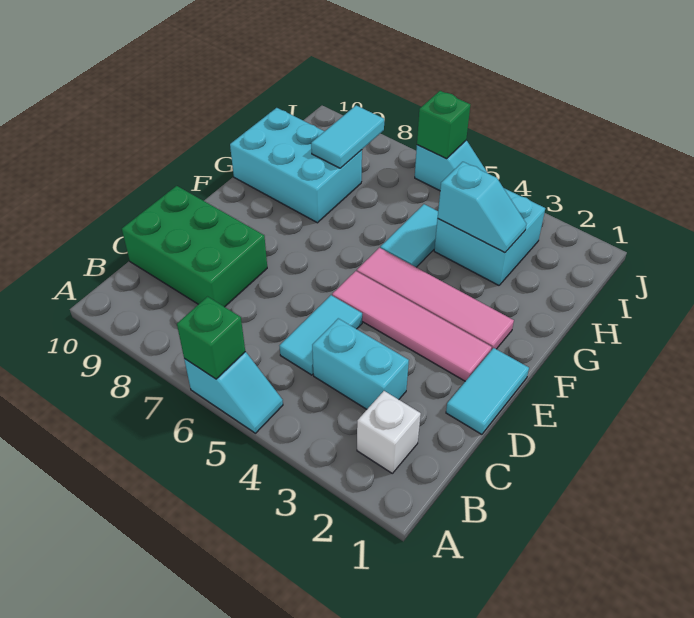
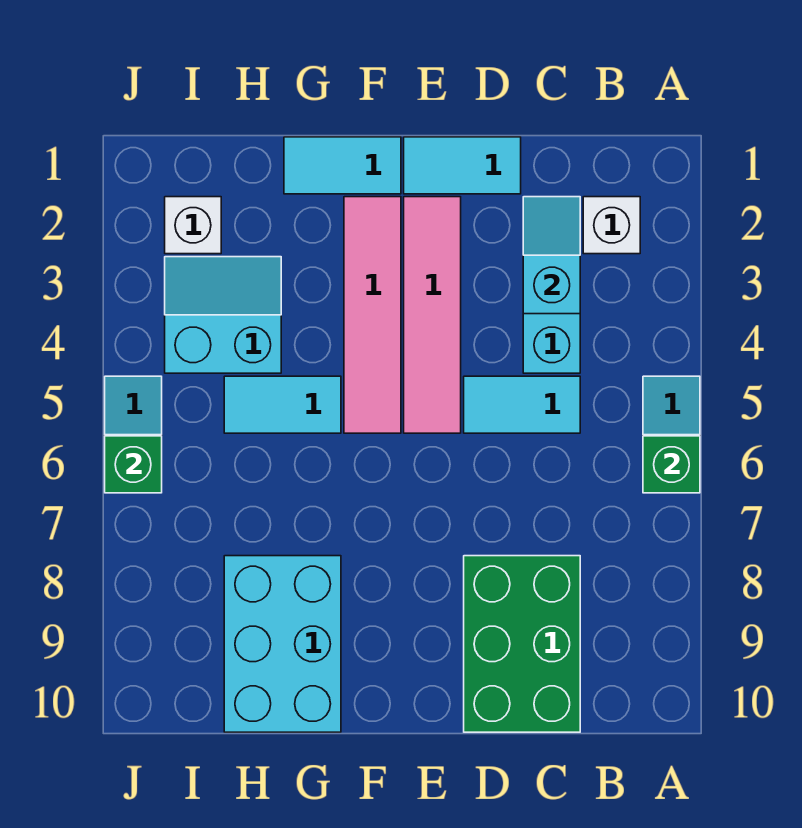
cyan 2x2 brick [434,188,545,285] -> cyan 2x2 slope [165,257,281,373]
cyan 1x2 slope [438,162,526,253] -> cyan 1x2 slope moved to [523,197,580,314]
cyan 1x2 tile [311,105,384,168] -> cyan 1x2 tile moved to [284,137,401,194]
none -> white 1x1 brick [165,197,221,254]

